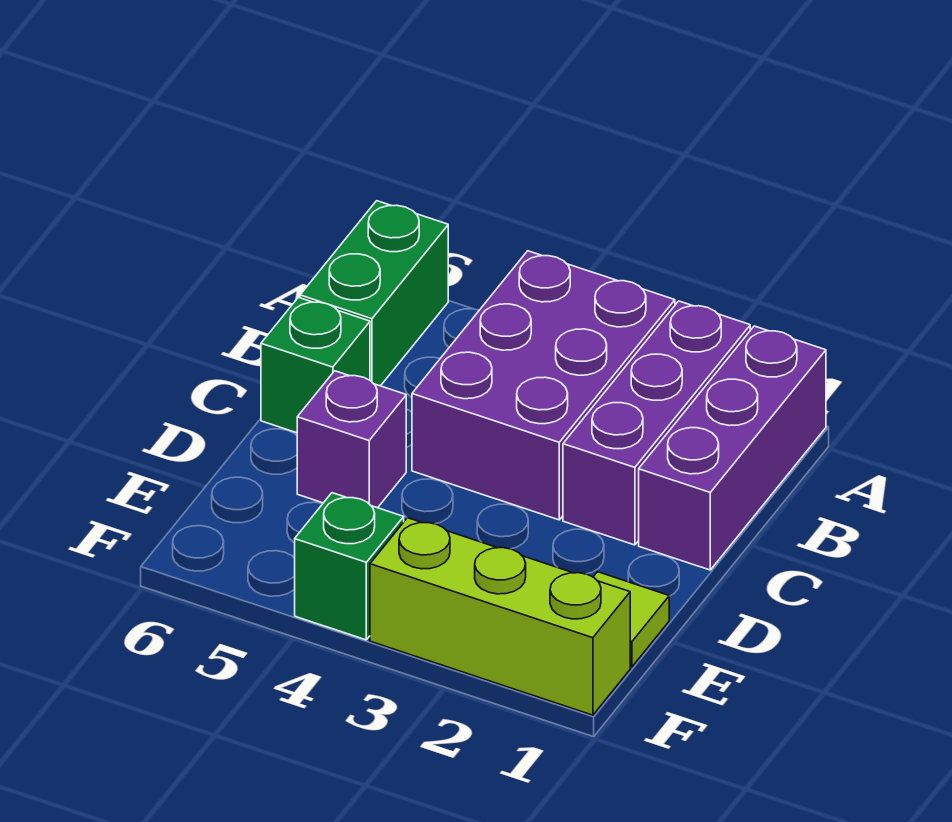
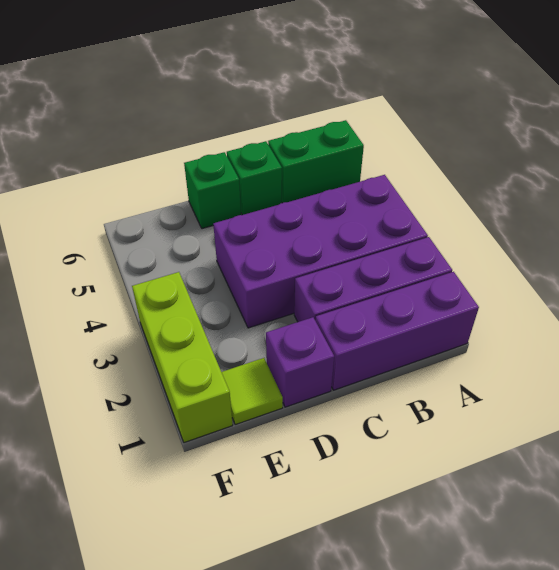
purple 2x3 brick [412,251,675,520] -> purple 2x4 brick [213,175,428,328]
purple 1x1 brick [297,371,406,508] -> purple 1x1 brick moved to [266,317,334,407]
green 1x1 brick [295,493,404,640] -> green 1x1 brick moved to [184,152,241,229]

